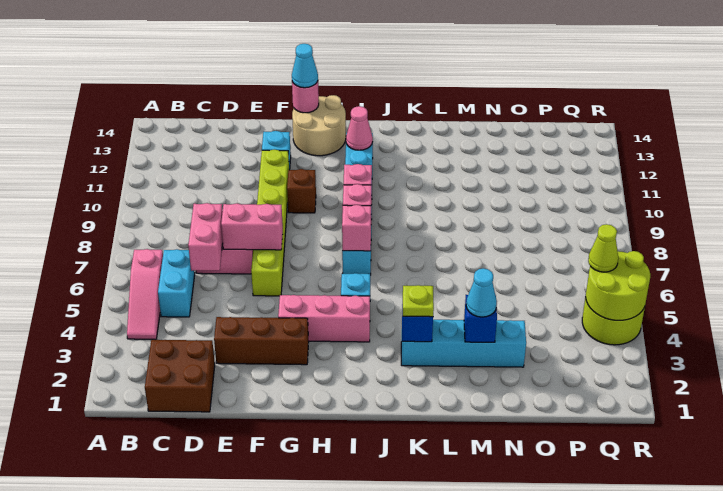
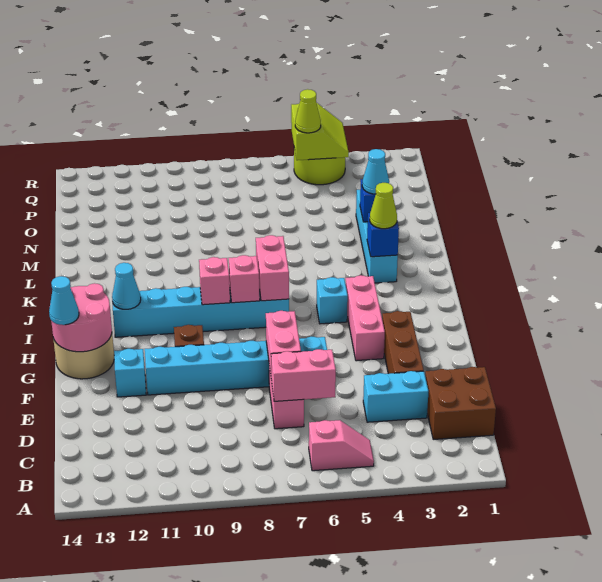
pink 1x3 slope [127,249,163,339] -> pink 1x2 slope [309,420,374,471]
cyan 1x2 brick [158,249,195,317] -> cyan 1x2 brick moved to [363,371,429,422]
lime 1x6 brick [251,150,289,296] -> cyan 1x6 brick [145,337,327,395]
pink 1x1 round brick [292,81,319,113] -> pink 2x2 round brick [51,283,112,352]
pink 1x1 brick [342,205,371,251] -> pink 1x2 brick [256,235,289,301]
pink 1x1 cone [346,106,373,150] -> cyan 1x1 cone [112,263,141,309]
lime 1x1 plate [403,285,434,317] -> lime 1x1 cone [370,183,397,229]
lime 2x2 round brick [586,251,650,320] -> lime 2x2 slope [291,103,349,160]

